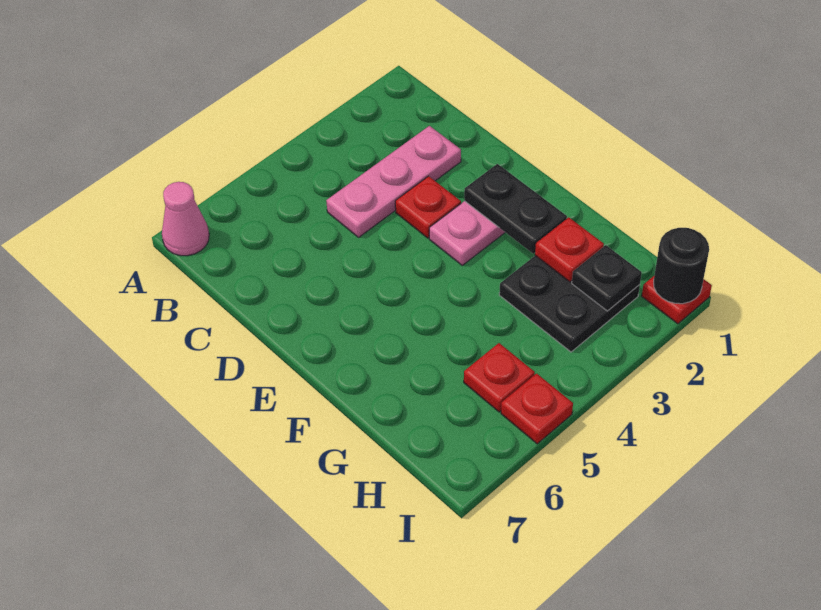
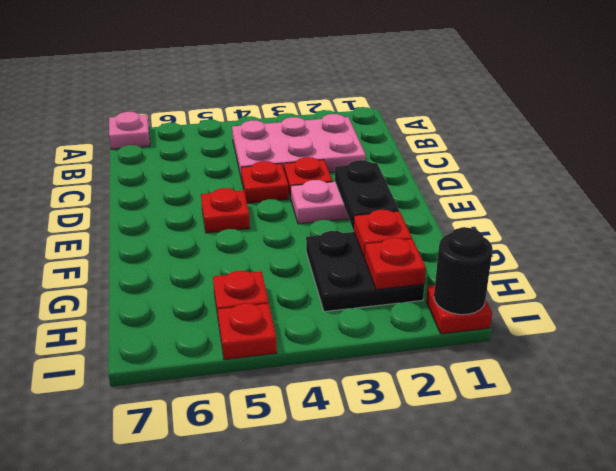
pink 1x1 cone [162,182,209,256] -> pink 1x1 plate [109,112,150,149]
pink 1x3 plate [326,126,461,237] -> pink 2x3 plate [232,114,366,179]
none -> red 1x1 plate [241,161,289,203]
none -> red 1x1 plate [201,188,250,233]
black 1x1 plate [572,245,642,311] -> red 1x1 plate [365,238,426,289]

